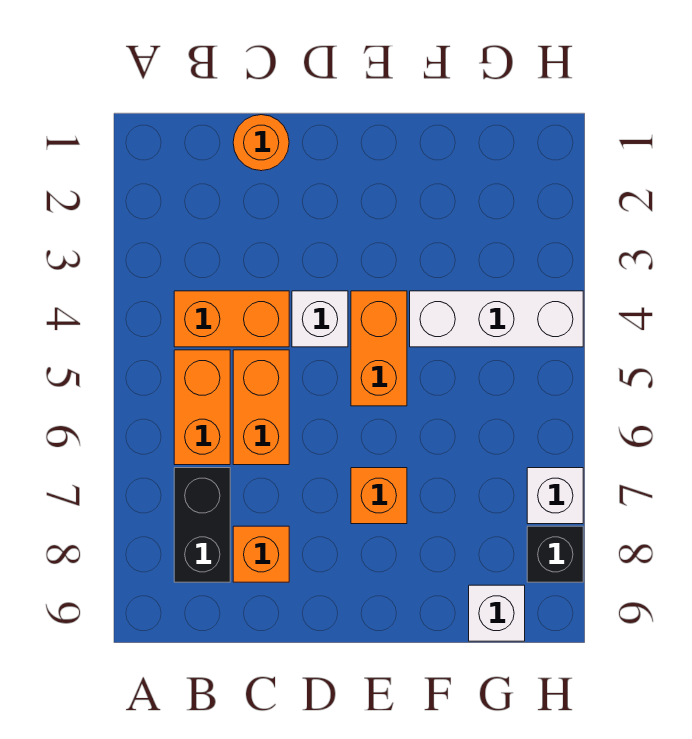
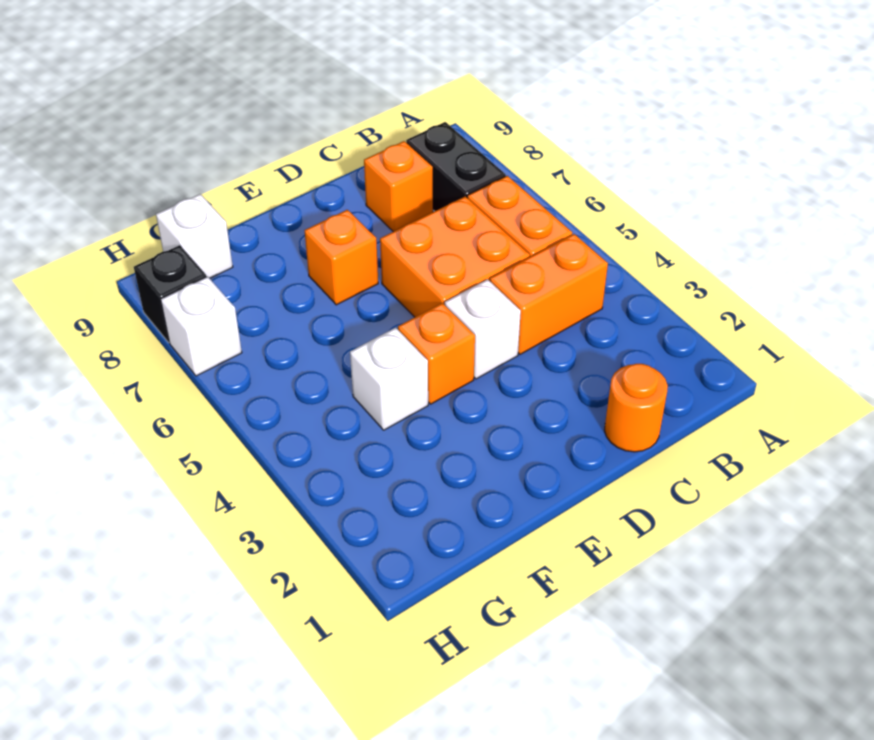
orange 1x2 brick [233,350,289,465] -> orange 2x2 brick [380,196,530,317]
orange 1x2 brick [351,291,407,406] -> orange 1x1 brick [398,303,475,404]
white 1x3 brick [410,291,583,347] -> white 1x1 brick [350,328,428,430]

